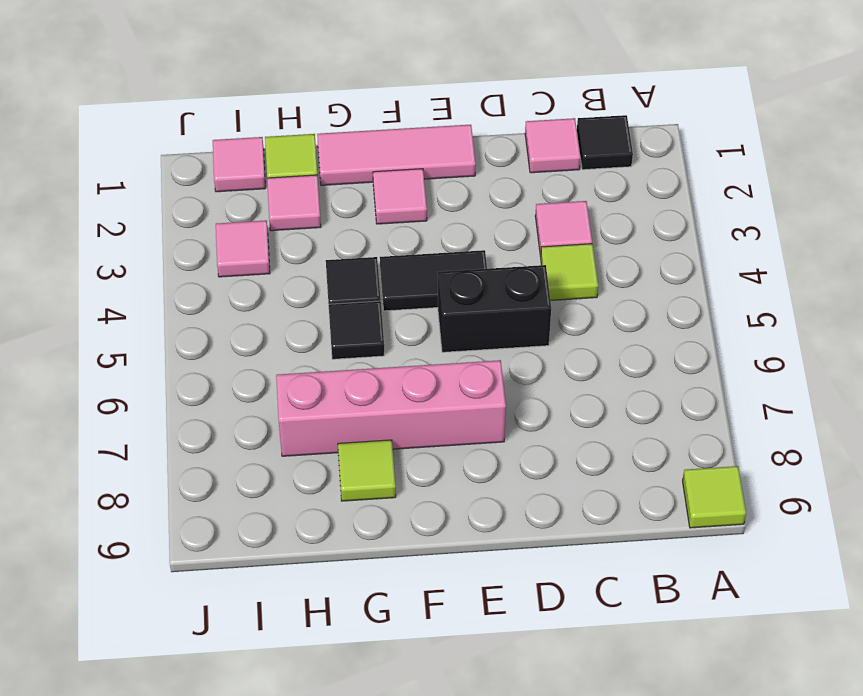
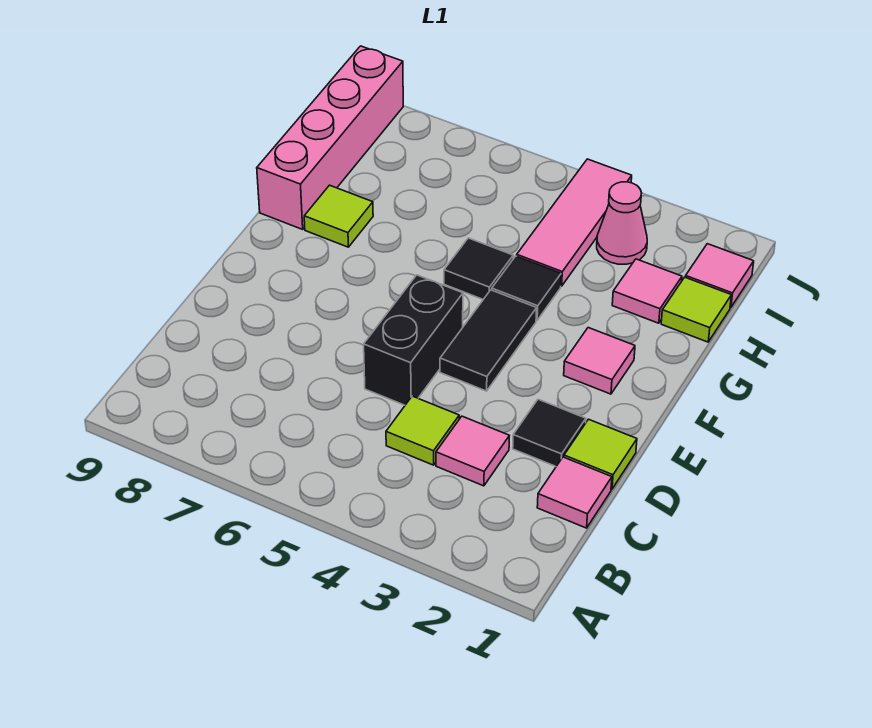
lime 1x1 tile [683,466,746,528] -> lime 1x1 tile moved to [564,419,637,489]
black 1x1 tile [577,115,633,170] -> black 1x1 tile moved to [513,399,586,466]
pink 1x3 tile [317,125,476,185] -> pink 1x3 tile moved to [517,159,632,286]
pink 1x4 brick [276,360,506,456] -> pink 1x4 brick moved to [257,46,403,229]
pink 1x1 tile [216,220,270,277] -> pink 1x1 cone [597,182,647,264]

